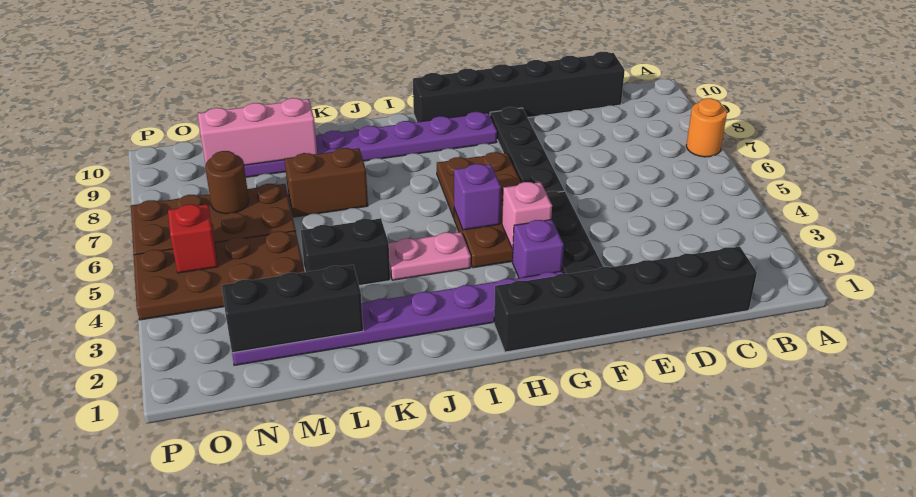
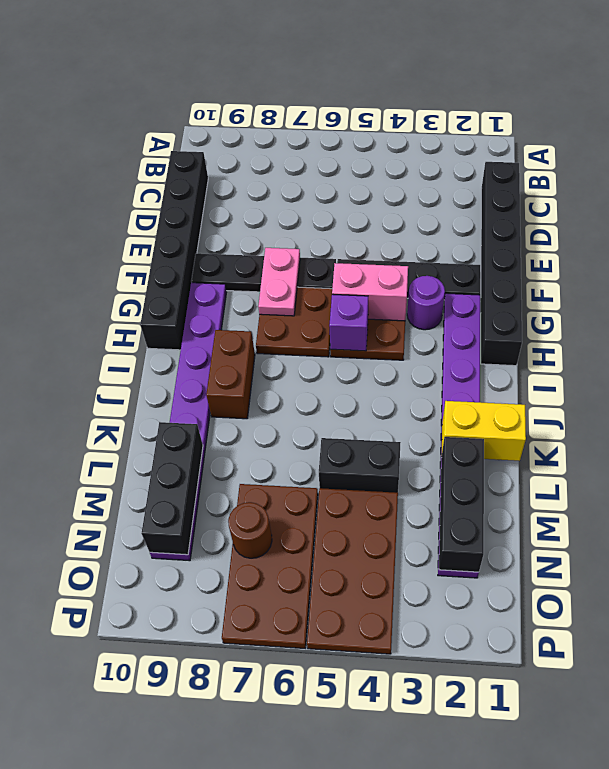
orange 1x1 round brick [686,98,727,157] -> none
purple 1x1 brick [512,220,564,278] -> purple 1x1 round brick [407,276,445,330]
pink 1x1 brick [502,182,552,249] -> pink 1x2 brick [332,263,408,321]
pink 1x2 plate [389,232,471,280] -> pink 1x2 plate moved to [258,248,300,316]
none -> yellow 1x2 brick [441,401,526,461]
black 1x2 brick [301,218,390,286] -> black 1x2 brick turned to [319,438,401,493]
brown 1x2 brick [285,148,368,217] -> brown 1x2 brick moved to [206,330,255,419]
pink 1x3 brick [198,98,317,165] -> black 1x3 brick [141,422,203,555]
red 1x1 brick [168,204,218,273] -> none

